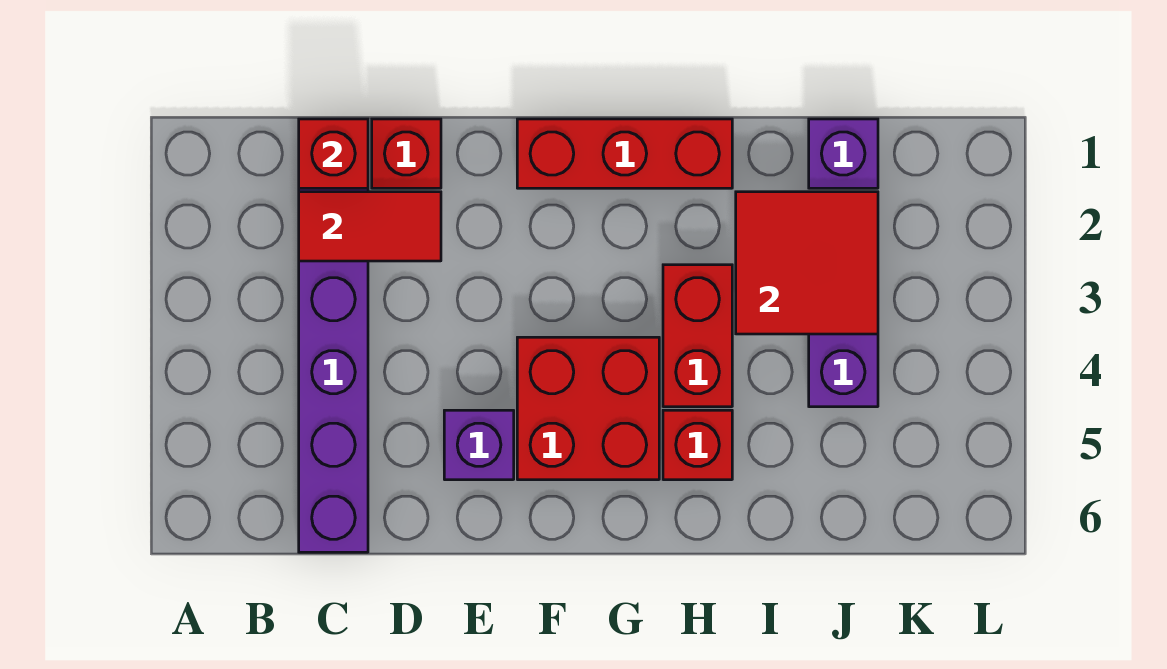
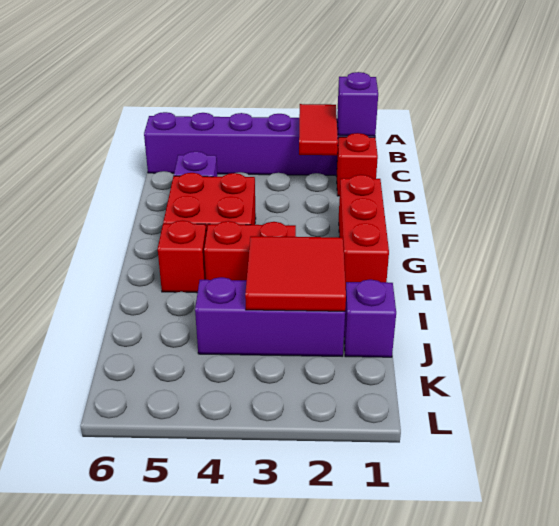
red 1x1 brick [299,119,368,188] -> purple 1x1 brick [337,72,378,136]

